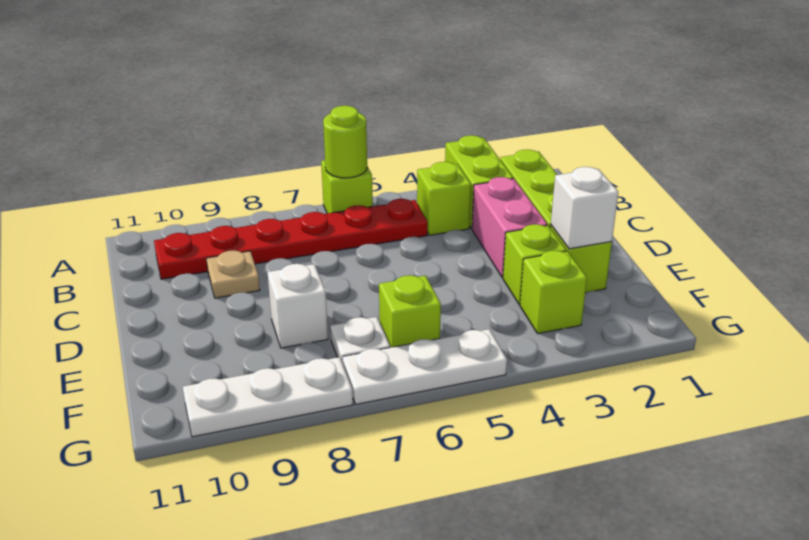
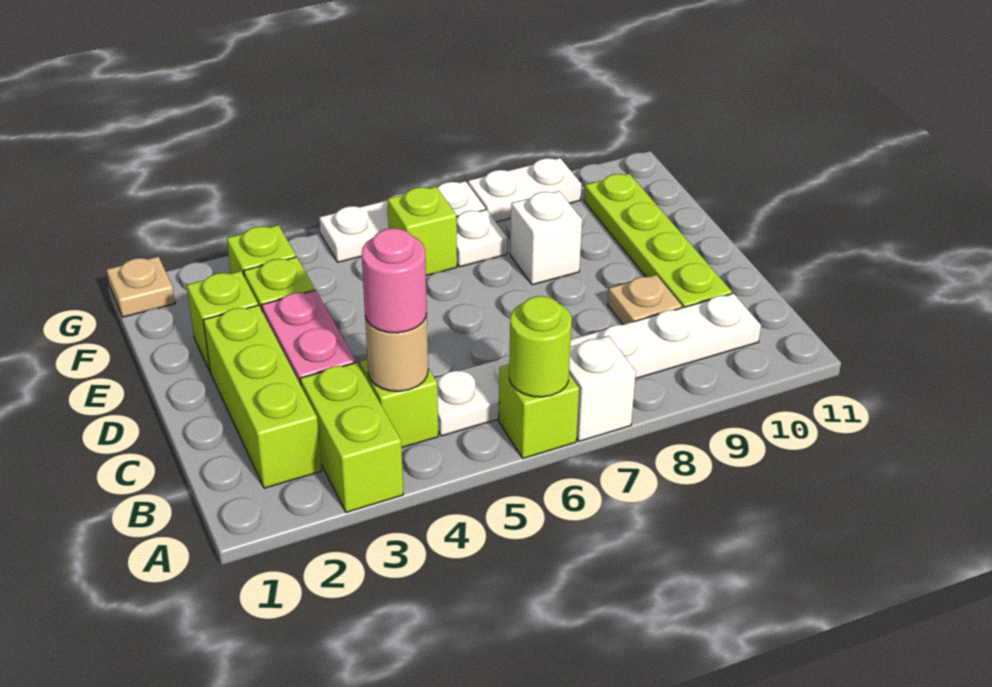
none -> tan 1x1 round brick [365,314,428,391]
none -> pink 1x1 round brick [362,228,427,333]
red 1x6 plate [154,199,427,279] -> white 1x6 plate [435,293,761,436]
none -> lime 1x4 plate [584,174,732,308]
white 1x1 brick [551,167,618,249] -> white 1x1 brick moved to [569,336,636,441]
none -> tan 1x1 plate [106,257,175,317]
white 1x3 plate [183,357,353,437] -> white 1x2 plate [468,158,582,222]

